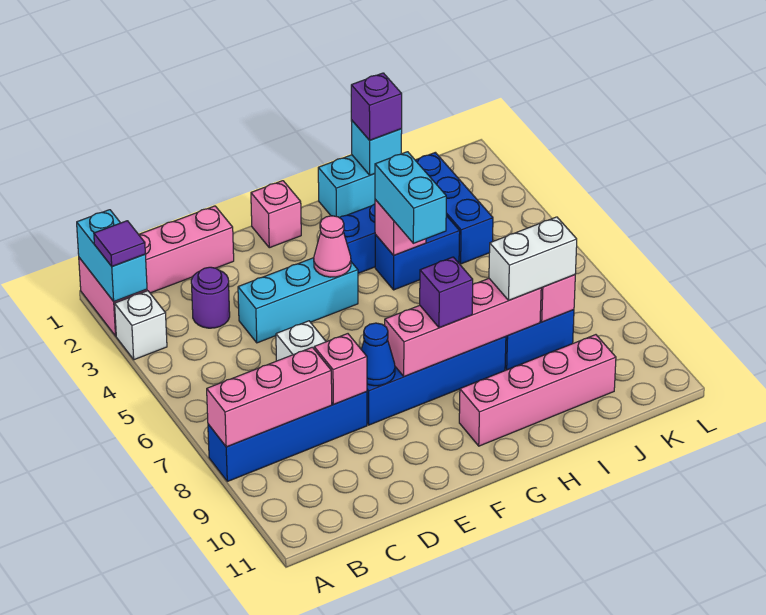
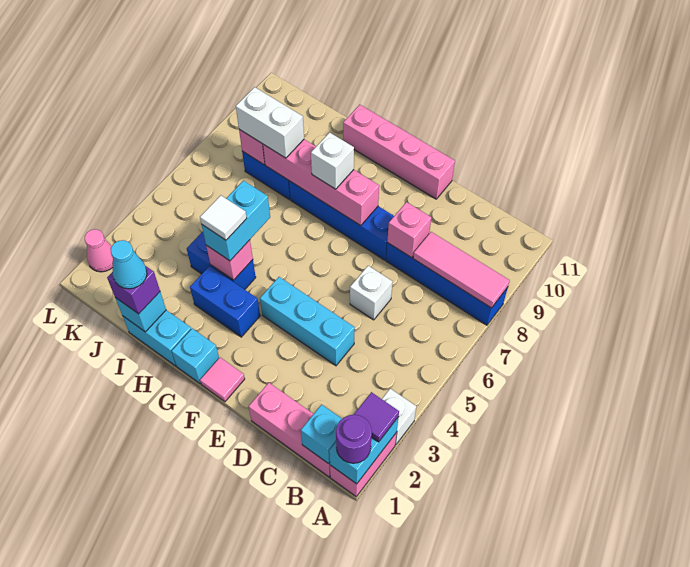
pink 1x3 brick [207,347,332,447] -> pink 1x3 tile [413,232,510,308]
none -> cyan 1x1 brick [301,405,342,464]
purple 1x1 round brick [191,267,230,328] -> purple 1x1 round brick moved to [336,415,372,463]
blue 1x1 cone [361,323,395,386] -> none
pink 1x1 brick [251,181,301,248] -> pink 1x1 tile [200,358,245,402]
pink 1x1 cone [314,216,351,277] -> pink 1x1 cone moved to [85,229,113,272]
none -> cyan 1x1 brick [172,329,219,384]
purple 1x1 brick [420,257,473,328] -> white 1x1 brick [311,132,354,189]
pink 1x4 brick [459,335,616,446] -> pink 1x4 brick moved to [343,105,455,199]
none -> white 1x1 tile [200,195,247,240]
none -> cyan 1x1 cone [111,240,147,289]
blue 1x3 brick [415,152,493,264] -> none

